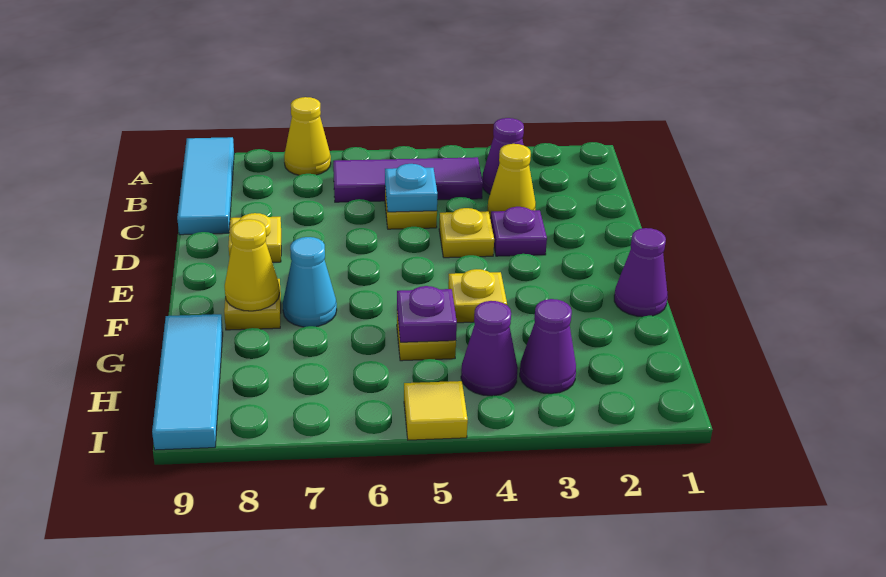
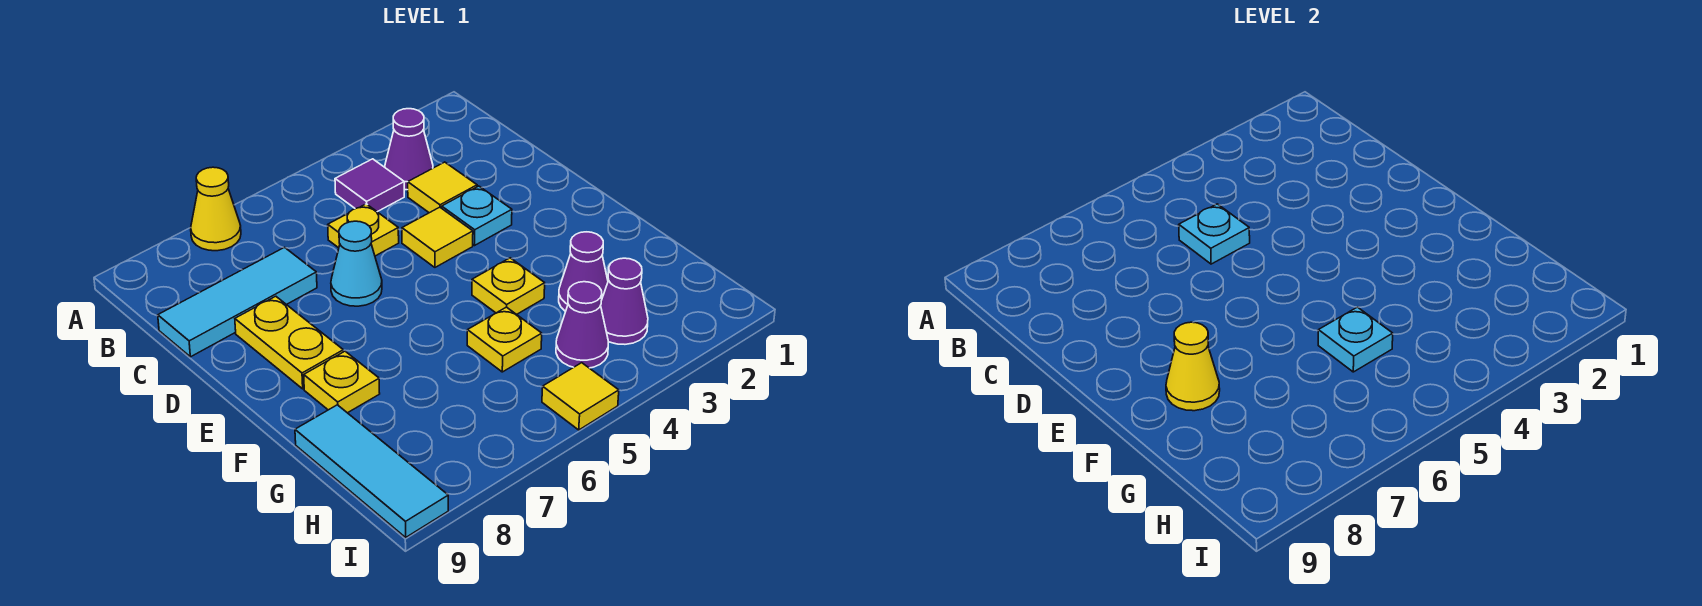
cyan 1x3 tile [177,137,234,235] -> cyan 1x3 tile turned to [158,247,317,357]
purple 1x3 tile [333,157,483,202] -> purple 1x1 tile [335,159,404,212]
yellow 1x1 cone [487,144,536,218] -> yellow 1x1 tile [408,162,477,213]
purple 1x1 plate [491,207,547,256] -> cyan 1x1 plate [442,186,512,245]
yellow 1x1 plate [439,208,494,258] -> yellow 1x1 tile [402,207,473,267]
yellow 1x1 plate [228,213,281,262] -> yellow 1x2 plate [235,296,343,389]
purple 1x1 cone [614,228,668,317] -> purple 1x1 cone moved to [559,232,608,312]
cyan 1x1 cone [283,237,337,327] -> cyan 1x1 cone moved to [331,221,382,306]
purple 1x1 plate [397,286,457,342] -> cyan 1x1 plate [1318,307,1393,372]

